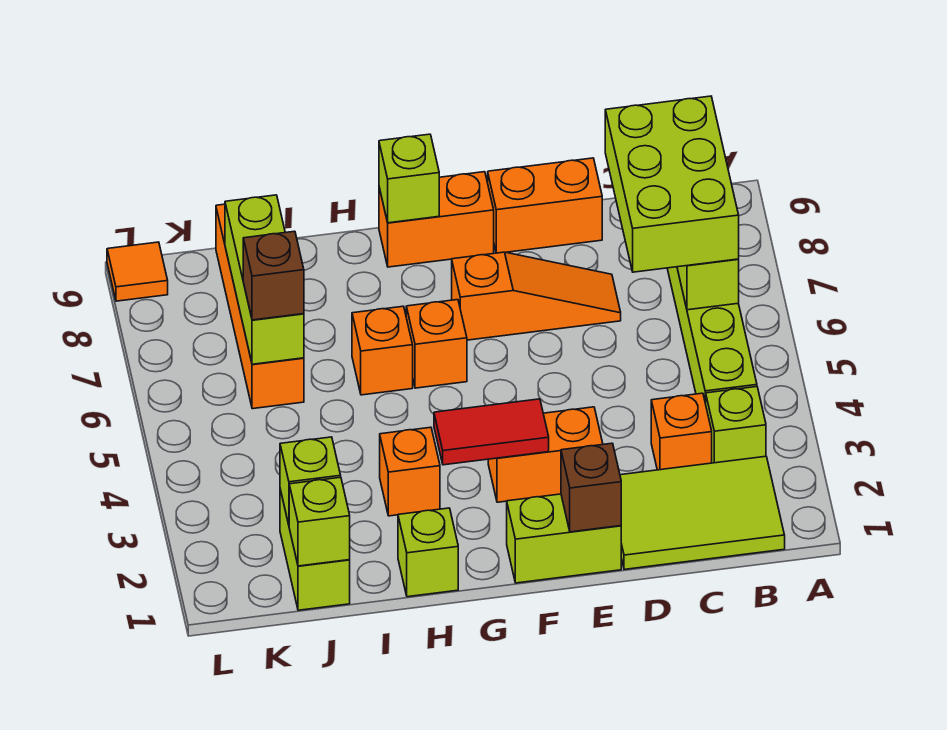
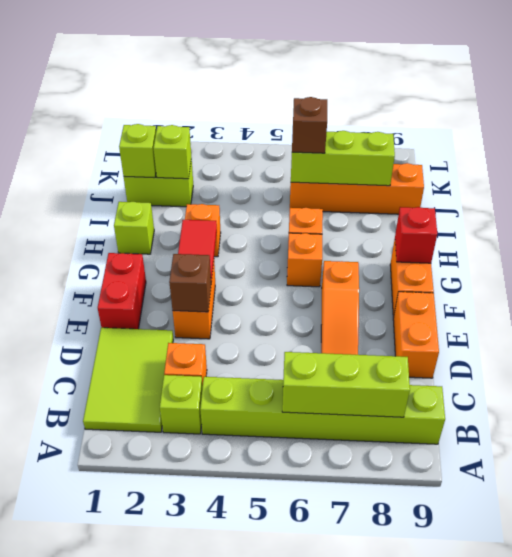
lime 2x3 brick [605,96,739,272] -> none
lime 1x2 brick [507,494,621,583] -> red 1x2 brick [98,253,146,329]
brown 1x1 brick [561,443,621,532] -> brown 1x1 brick moved to [169,254,211,312]
lime 1x1 brick [379,134,439,223] -> red 1x1 brick [395,207,437,263]
orange 1x1 tile [107,242,168,301] -> none

